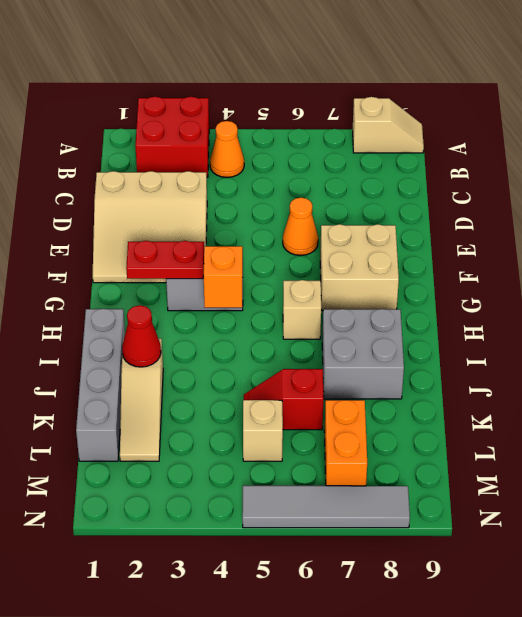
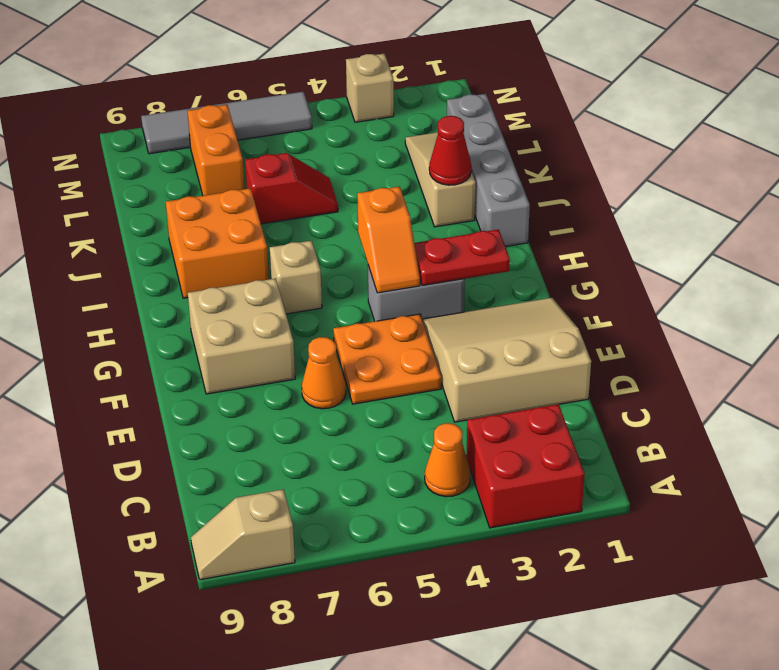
none -> orange 2x2 plate [333,314,441,404]
grey 2x2 brick [322,309,404,399] -> orange 2x2 brick [166,188,269,298]
tan 1x1 brick [243,400,283,461] -> tan 1x1 brick moved to [346,54,394,122]

